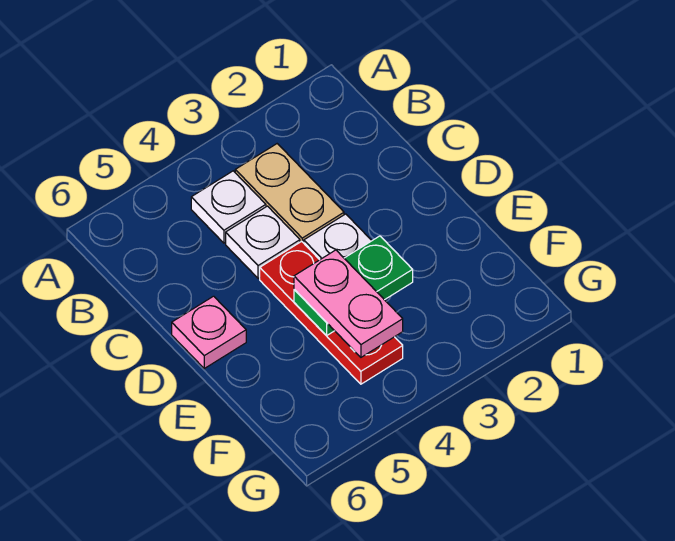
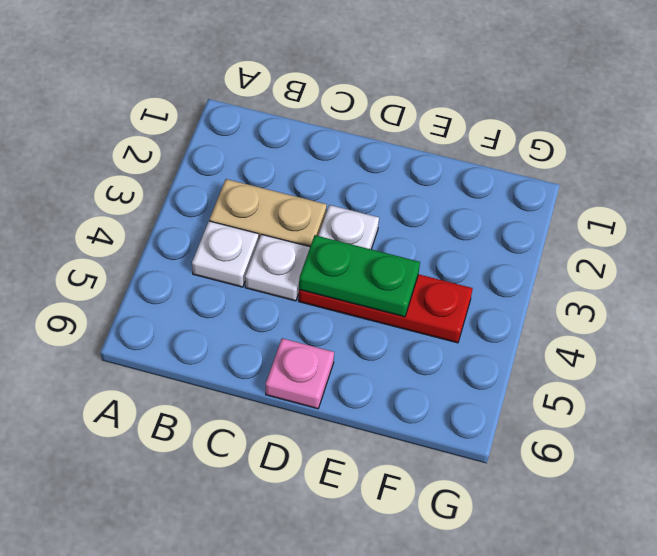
green 1x2 plate [294,236,413,336] -> green 1x2 plate turned to [299,235,420,317]
pink 1x2 plate [294,250,403,357] -> none

